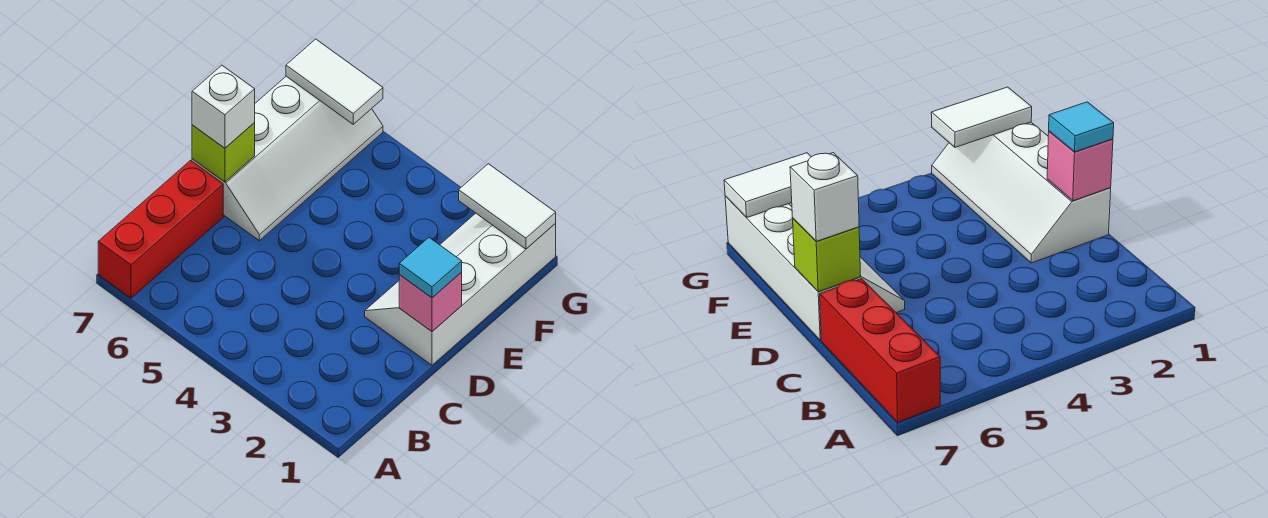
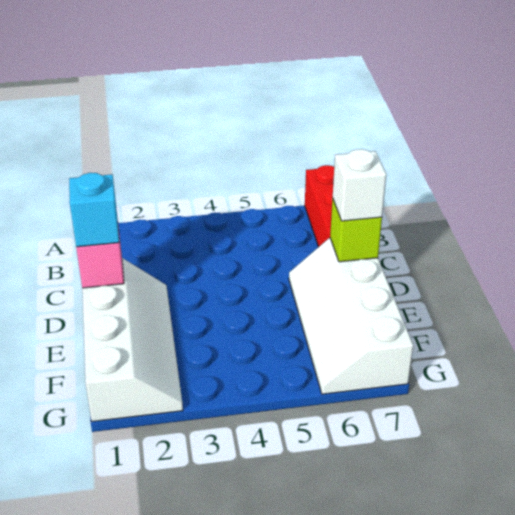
cyan 1x1 tile [399,238,462,298] -> cyan 1x1 brick [69,173,119,247]
white 1x2 tile [459,164,556,249] -> none
white 1x2 tile [286,39,383,124] -> none

